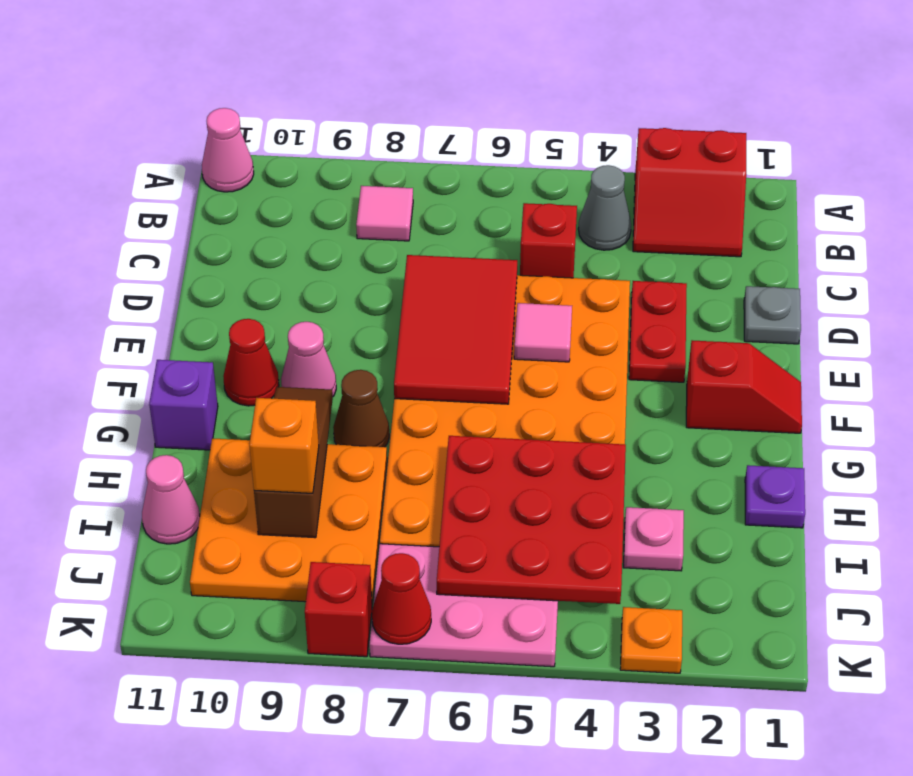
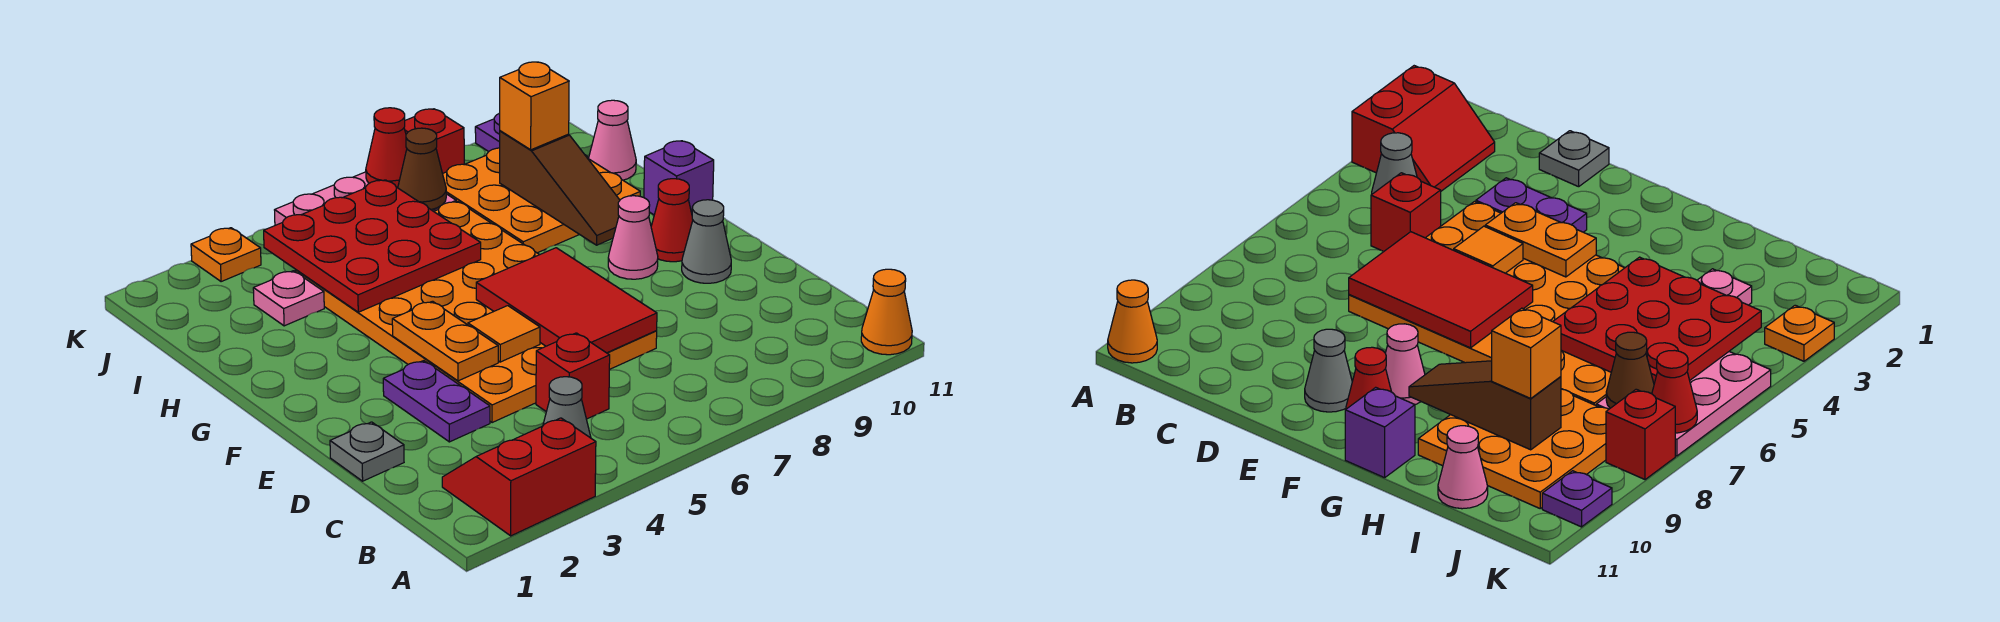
pink 1x1 cone [202,108,254,192] -> orange 1x1 cone [861,269,912,355]
pink 1x1 tile [356,186,413,241] -> none
red 1x2 plate [629,281,687,382] -> purple 1x2 plate [383,361,490,442]
none -> orange 1x2 plate [392,301,498,381]
pink 1x1 tile [514,303,572,362] -> orange 1x1 tile [468,306,540,362]
none -> grey 1x1 cone [682,200,731,283]
red 1x2 slope [686,340,802,433] -> none
brown 1x1 cone [333,370,389,447] -> brown 1x1 cone moved to [398,128,446,210]
purple 1x1 plate [745,465,805,528] -> purple 1x1 plate moved to [475,113,500,152]

